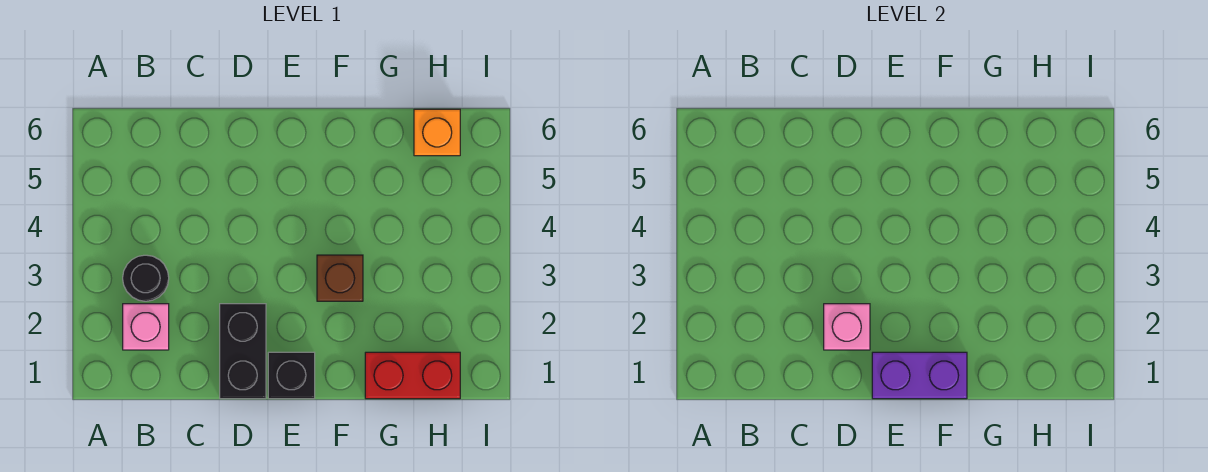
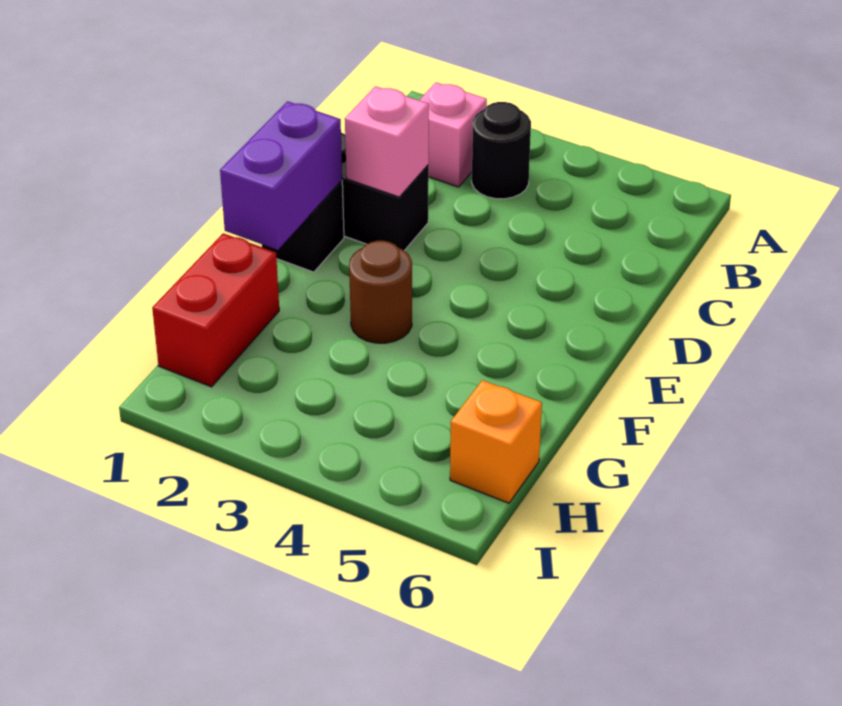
brown 1x1 brick [317,255,363,301] -> brown 1x1 round brick [349,241,412,343]

